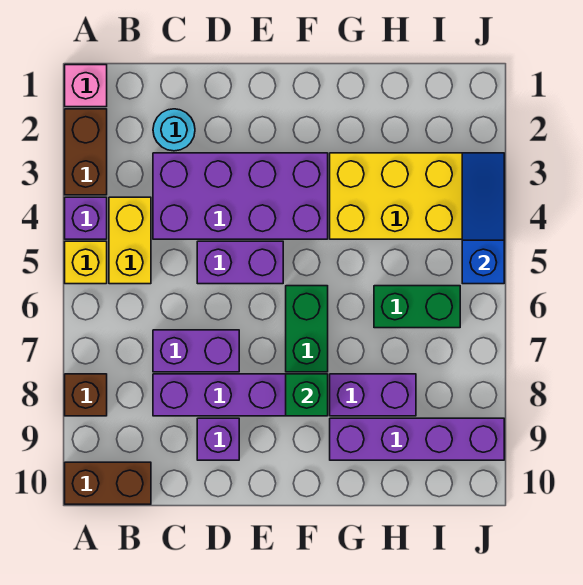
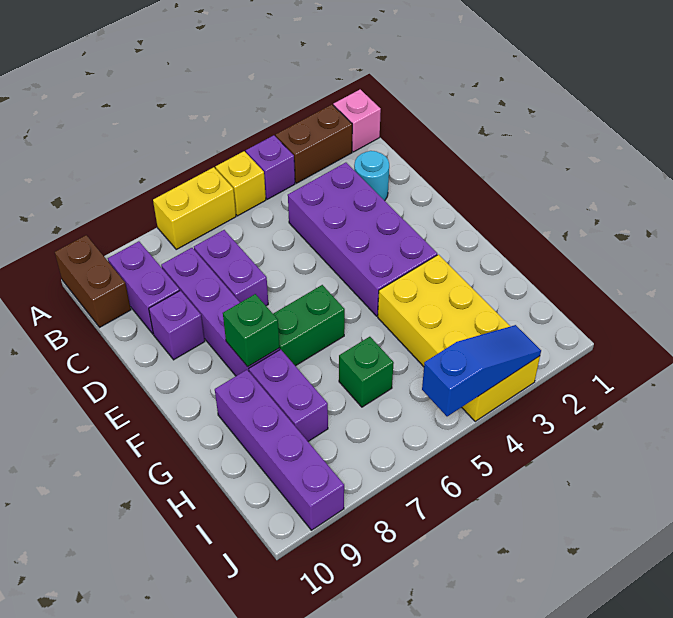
brown 1x1 brick [65,374,107,416] -> none
yellow 1x2 brick [109,197,151,284] -> yellow 1x2 brick moved to [153,167,236,249]
purple 1x2 brick [197,241,283,284] -> purple 1x2 brick moved to [108,241,180,334]
green 1x2 brick [374,286,460,328] -> green 1x1 brick [339,337,394,407]

